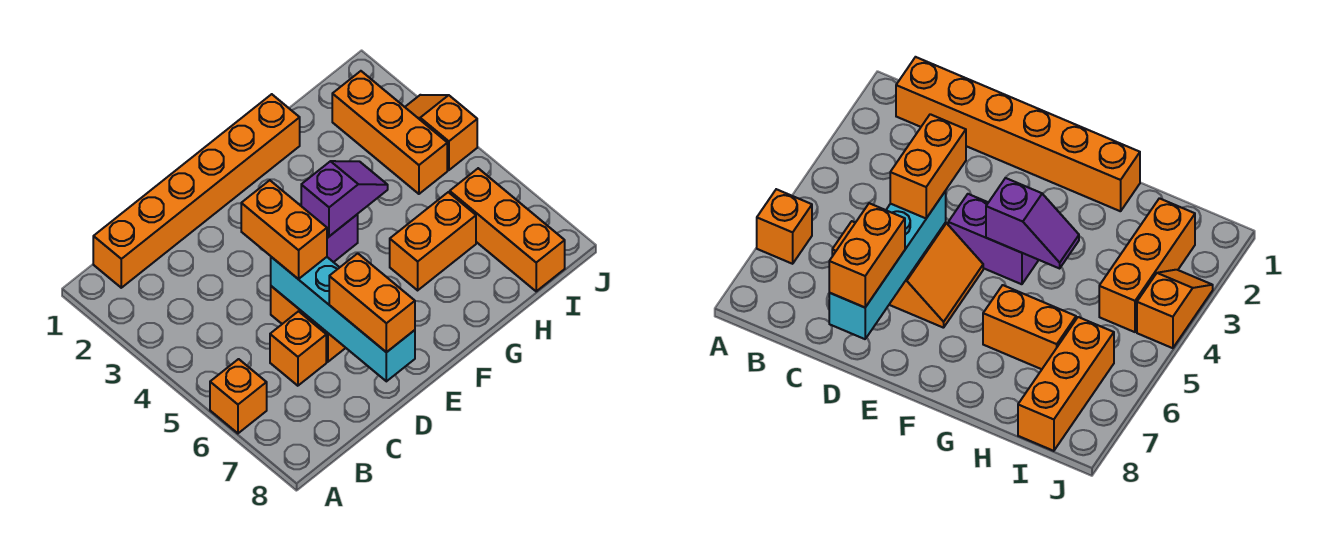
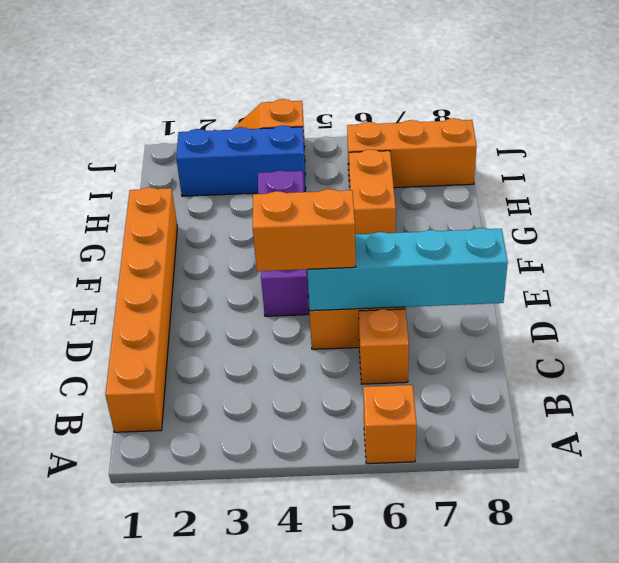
orange 1x2 brick [329,253,415,352] -> none
orange 1x3 brick [332,71,447,194] -> blue 1x3 brick [176,125,306,196]

